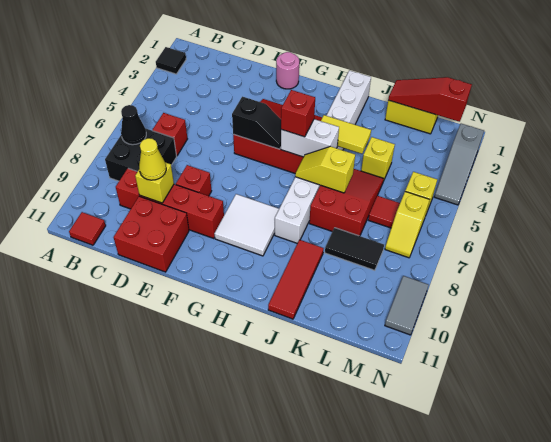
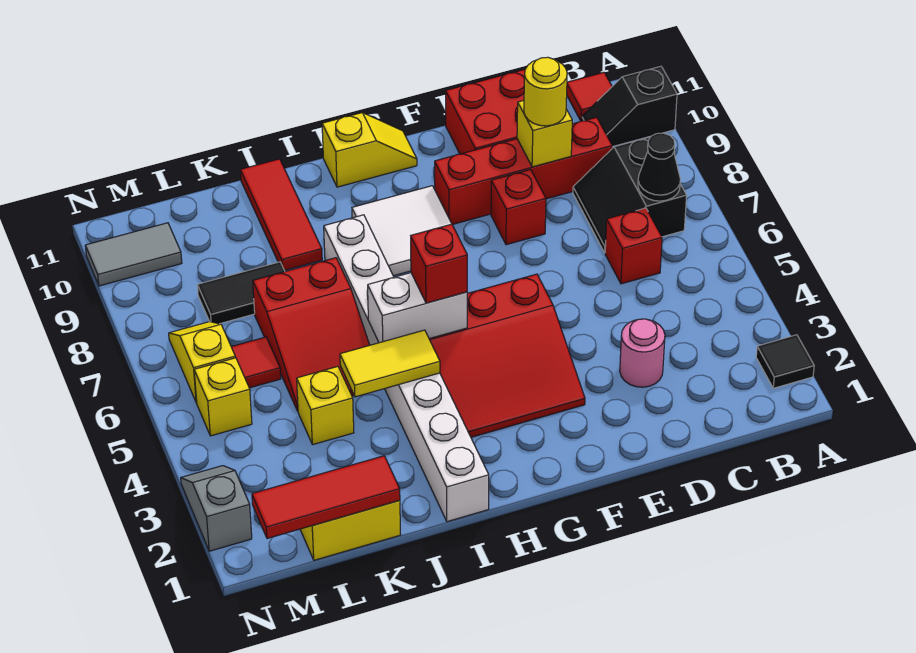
black 2x2 brick [105,129,177,181] -> black 2x2 slope [573,137,687,253]
yellow 1x1 cone [139,138,166,180] -> yellow 1x1 round brick [524,57,567,126]
pink 1x1 round brick [276,52,299,89] -> pink 1x1 round brick moved to [620,319,665,387]
black 1x2 slope [232,97,281,149] -> black 1x2 slope moved to [582,66,677,147]
yellow 1x2 slope [295,146,355,193] -> yellow 1x2 slope moved to [322,113,417,187]
red 1x3 slope [388,77,472,122] -> red 1x3 tile [252,456,400,539]
grey 1x3 slope [434,124,484,205] -> grey 1x2 slope [181,466,252,551]
grey 1x2 tile [385,276,428,335] -> grey 1x2 tile turned to [85,223,182,286]

